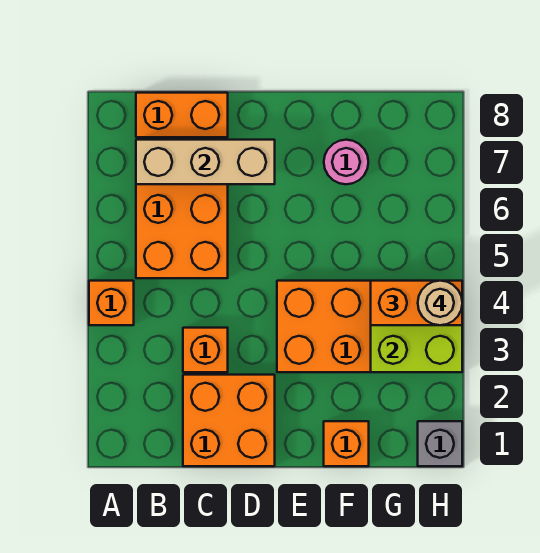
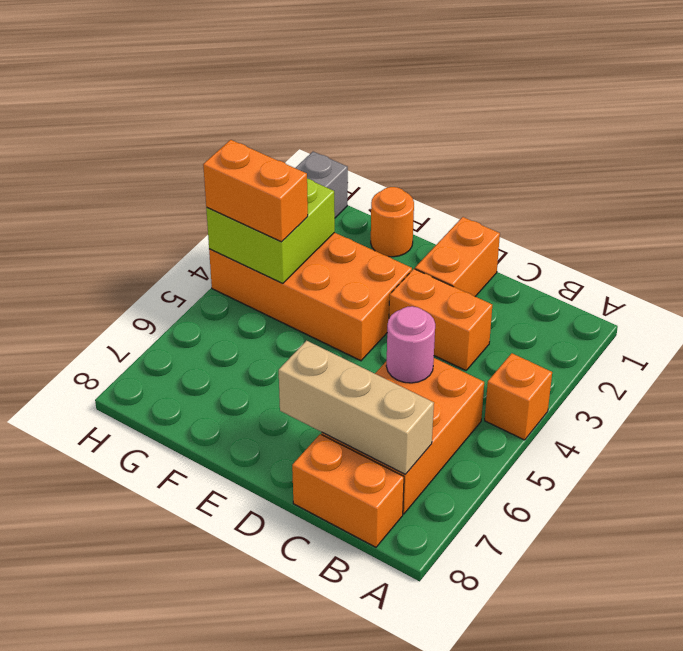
orange 2x2 brick [183,375,275,466] -> orange 1x2 brick [415,217,500,296]
orange 1x1 brick [183,328,228,372] -> orange 1x2 brick [389,269,492,370]
orange 1x1 brick [324,421,369,466] -> orange 1x1 round brick [371,187,414,257]
pink 1x1 round brick [324,140,368,184] -> pink 1x1 round brick moved to [386,306,435,383]
tan 1x1 round brick [418,281,462,325] -> none

